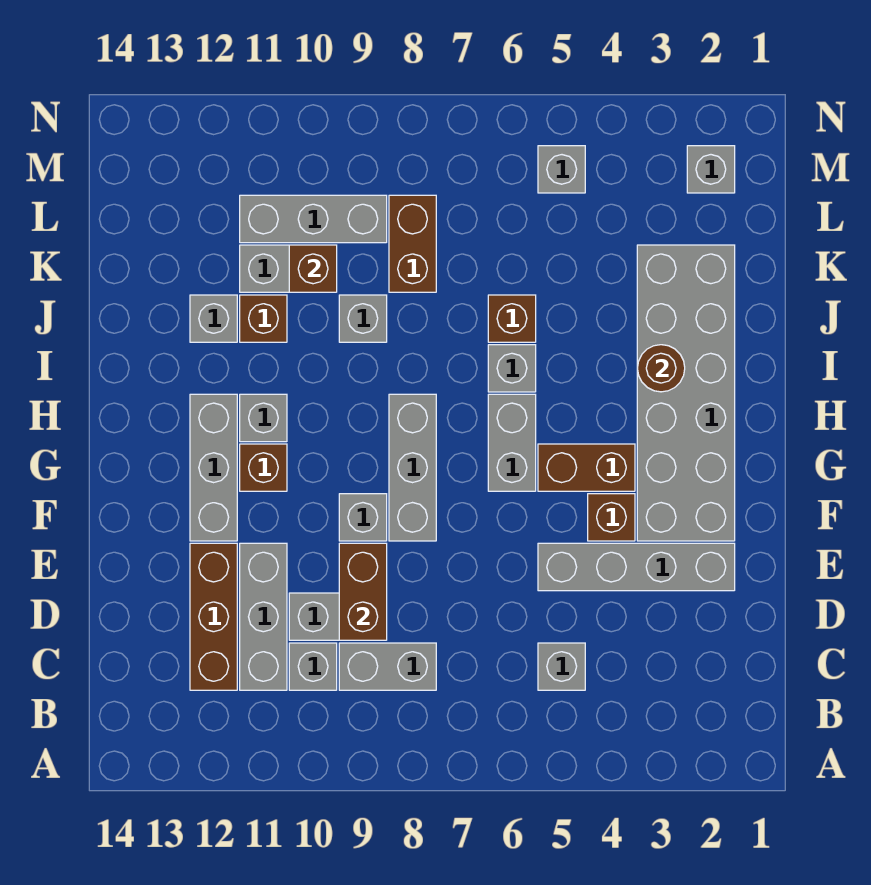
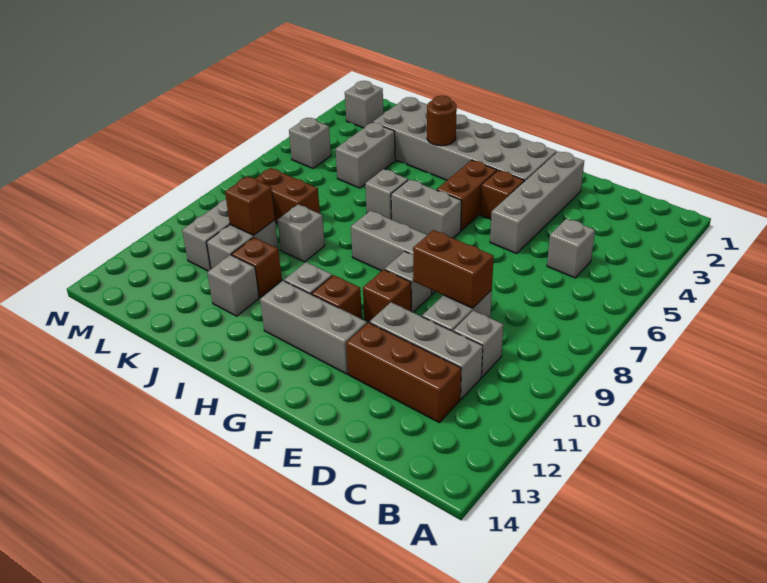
grey 1x2 brick [339,643,436,690] -> grey 1x2 brick moved to [335,122,395,188]
brown 1x1 brick [488,295,536,342] -> brown 1x1 brick moved to [363,270,411,322]

